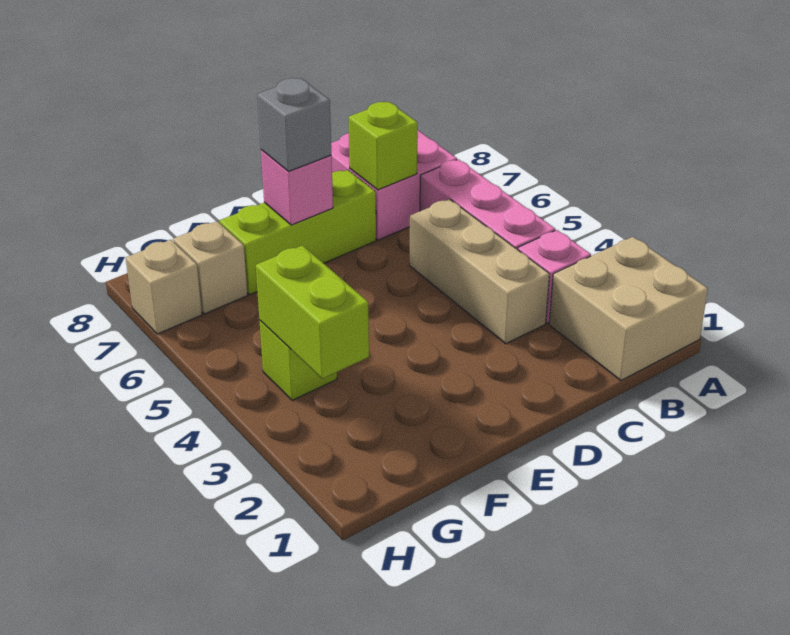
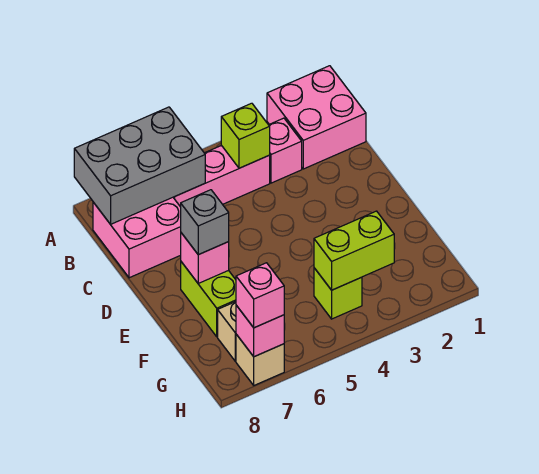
tan 2x2 brick [549,237,708,380] -> pink 2x2 brick [267,66,366,169]
none -> grey 2x3 brick [74,107,205,224]
tan 1x3 brick [409,199,549,344] -> none
lime 1x1 brick [349,102,418,190] -> lime 1x1 brick moved to [221,103,270,168]
lime 1x3 brick [219,170,376,295] -> lime 1x2 brick [181,262,236,337]
none -> pink 1x1 brick [236,305,284,357]
none -> pink 1x1 brick [236,263,284,328]

